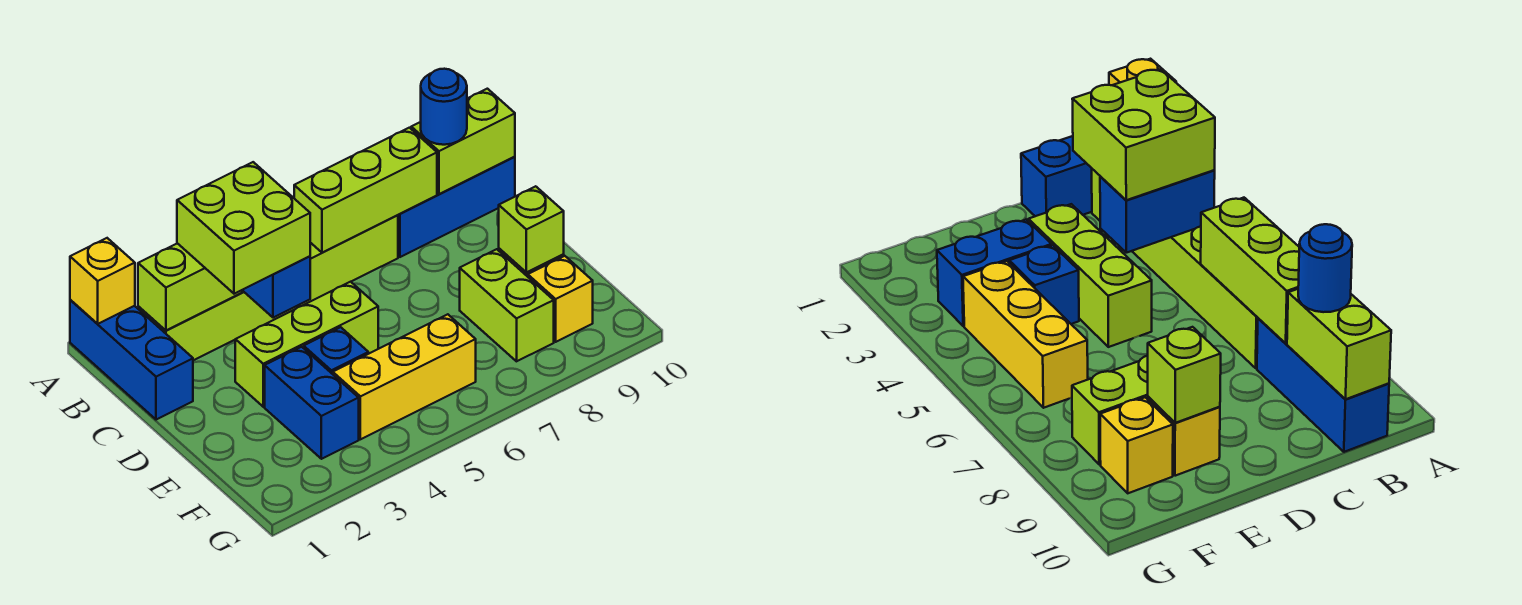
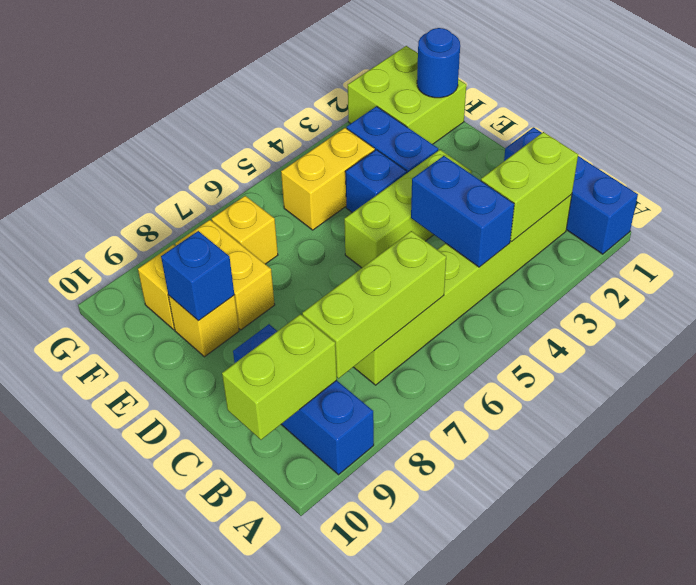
yellow 1x1 brick [70,238,135,324] -> yellow 1x1 brick moved to [212,196,278,264]
lime 2x2 brick [177,162,310,294] -> lime 2x2 brick moved to [348,46,466,144]
blue 1x3 brick [398,157,515,257] -> blue 1x3 brick turned to [233,324,374,475]
blue 1x1 round brick [421,69,467,145] -> blue 1x1 round brick moved to [417,28,460,98]
lime 1x2 brick [460,249,554,361] -> yellow 1x2 brick [175,220,275,330]
lime 1x1 brick [499,186,564,272] -> blue 1x1 brick [161,231,234,321]
yellow 1x3 brick [333,314,476,439] -> yellow 1x2 brick [281,128,375,230]

